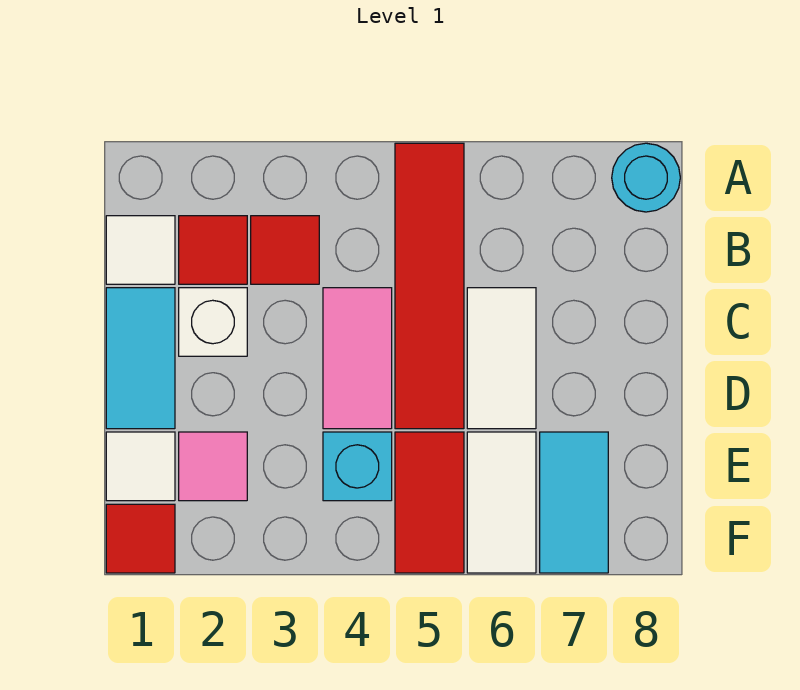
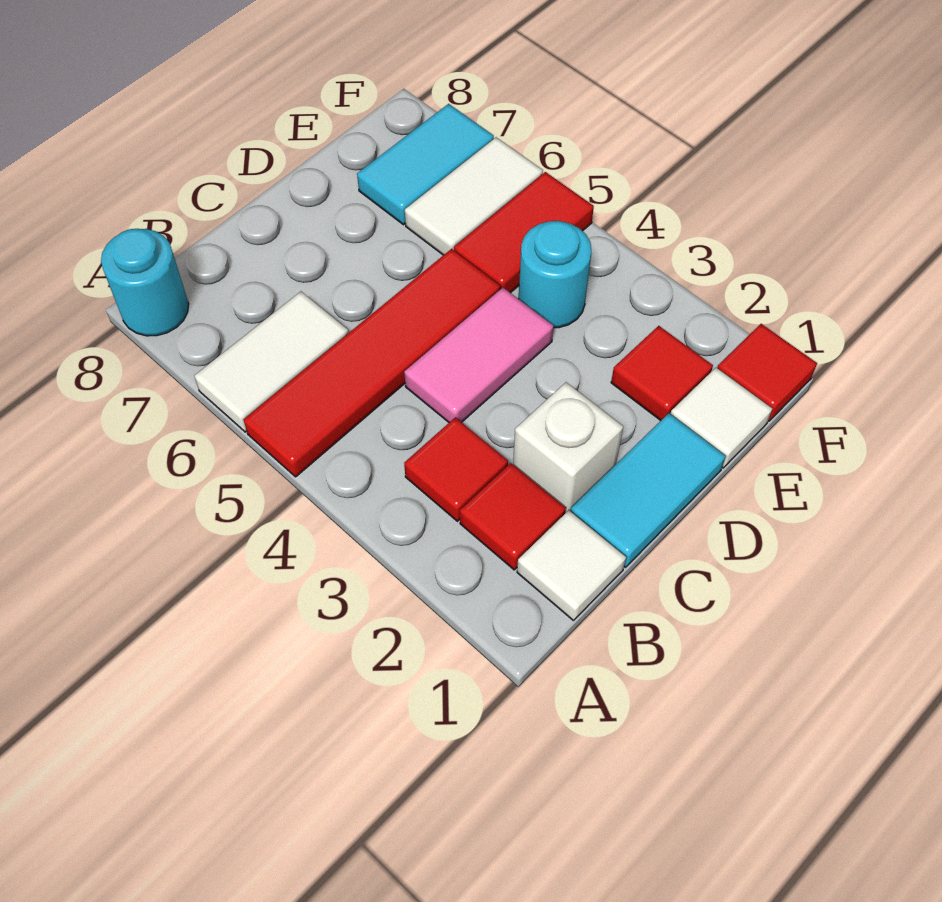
white 1x2 tile [467,288,536,429] -> white 1x2 tile moved to [194,292,348,432]
pink 1x1 tile [179,432,247,501] -> red 1x1 tile [611,326,713,421]
cyan 1x1 brick [323,432,392,501] -> cyan 1x1 round brick [519,221,591,328]

